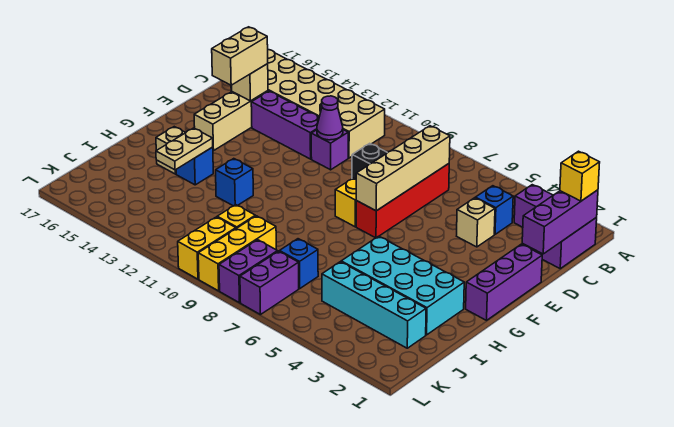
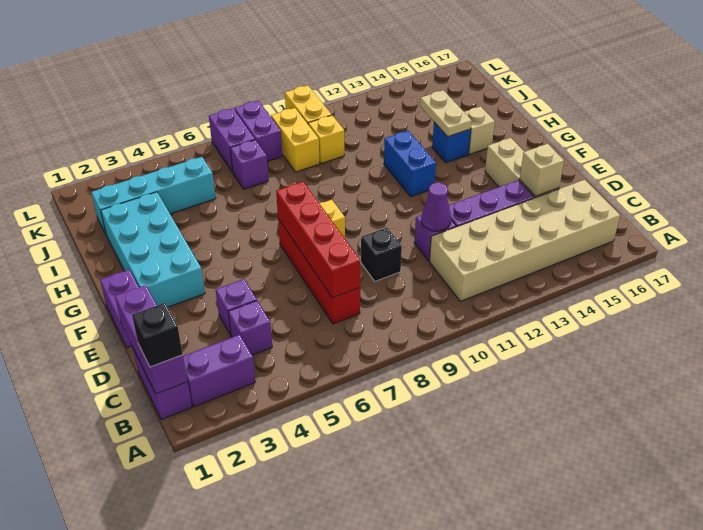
yellow 1x1 brick [560,151,600,201] -> black 1x1 brick [132,303,183,367]
blue 1x1 brick [475,186,513,234] -> purple 1x1 brick [228,301,272,355]
tan 1x4 brick [356,126,450,211] -> red 1x4 brick [276,182,360,298]
tan 1x1 brick [457,198,495,247] -> purple 1x1 brick [216,279,257,335]
tan 1x2 brick [212,27,268,85] -> none
purple 1x3 brick [466,244,542,320] -> purple 1x2 brick [100,270,139,348]
cyan 2x4 brick [341,236,464,335] -> cyan 2x4 brick turned to [101,192,205,307]
blue 1x1 brick [216,159,253,206] -> blue 1x2 brick [384,131,436,196]
blue 1x1 brick [279,239,318,288] -> purple 1x1 brick [230,140,268,189]
yellow 1x3 brick [198,216,276,291] -> yellow 1x2 brick [271,108,320,172]

